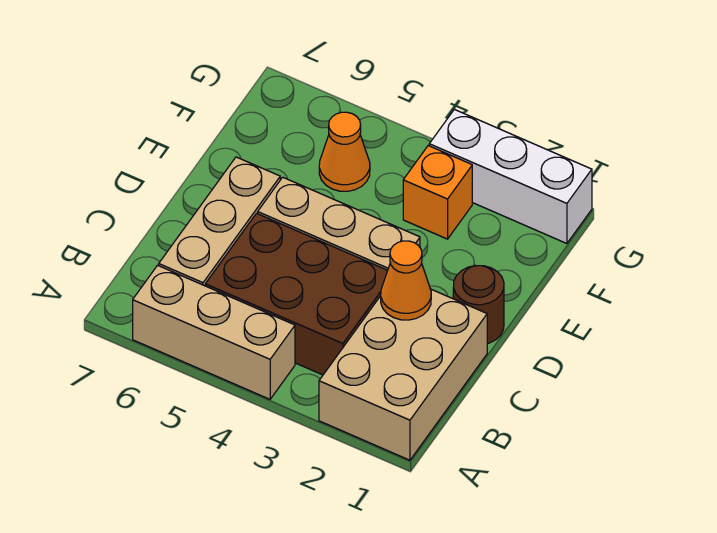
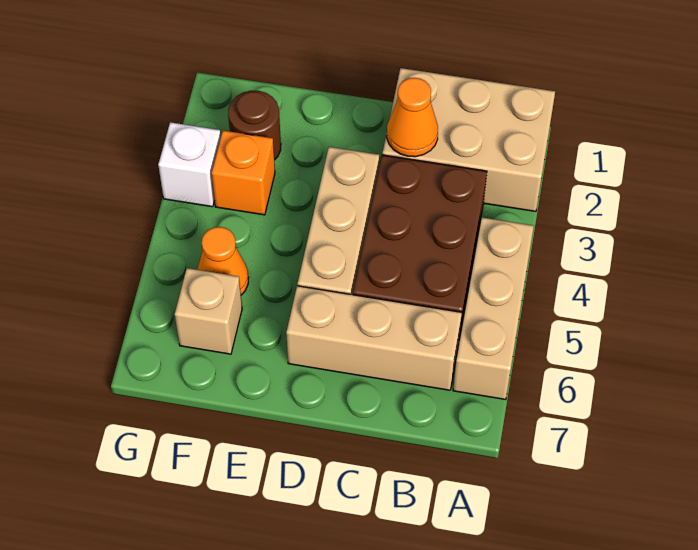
brown 1x1 round brick [453,266,504,344] -> brown 1x1 round brick moved to [228,91,281,160]
none -> tan 1x1 brick [175,268,242,354]
white 1x3 brick [429,109,592,243] -> white 1x1 brick [158,122,221,207]

